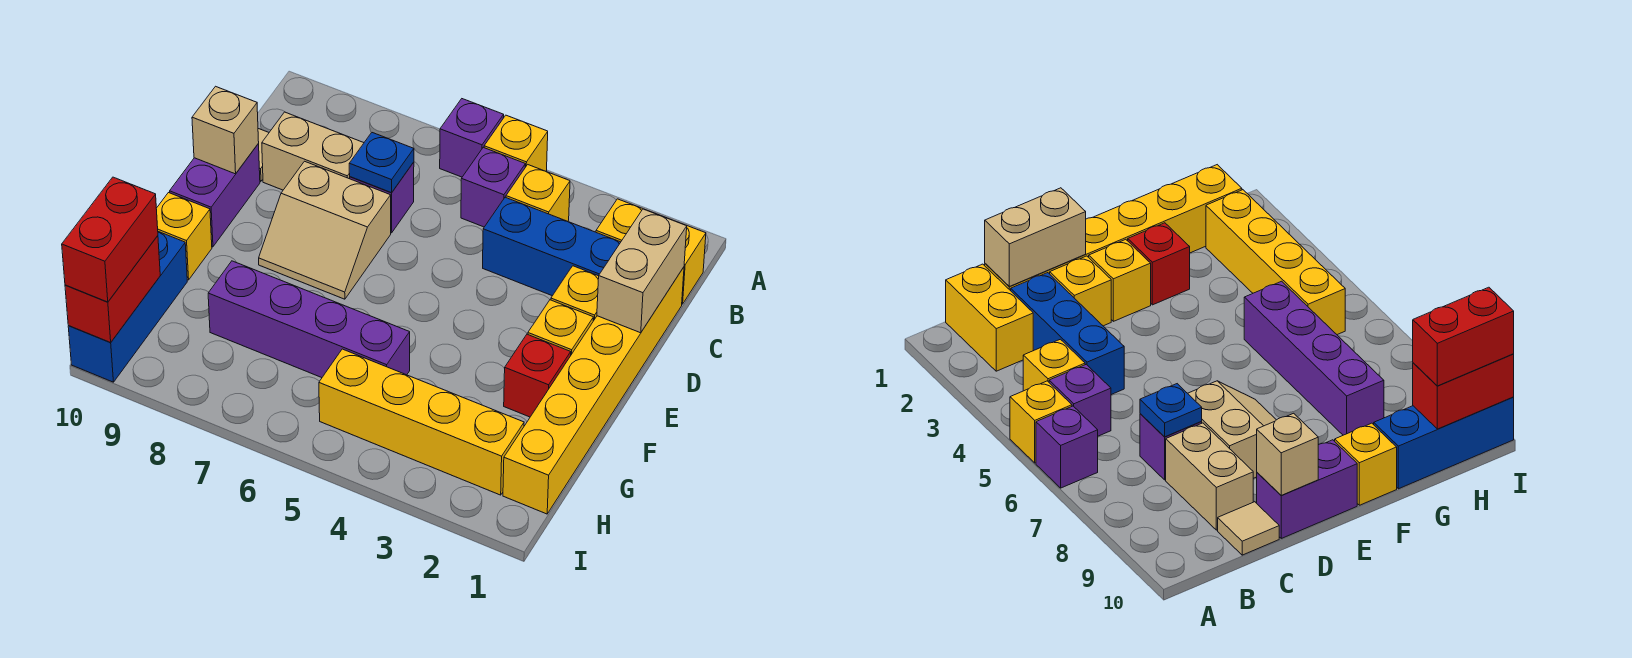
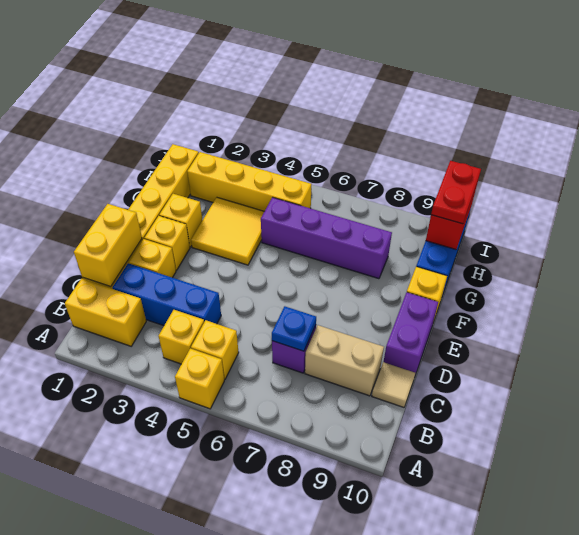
purple 1x1 brick [440,99,504,177] -> none
purple 1x1 brick [461,147,525,227] -> yellow 1x1 brick [191,320,239,379]
tan 1x2 brick [597,209,687,333] -> yellow 1x2 brick [74,204,142,287]
tan 2x2 slope [259,161,391,299] -> none
tan 1x1 brick [192,86,259,174] -> none
red 1x1 brick [504,334,571,417] -> yellow 1x1 brick [159,194,202,247]
none -> yellow 2x2 tile [191,197,264,265]
red 1x2 brick [62,177,158,302] -> red 1x2 plate [431,161,481,224]

